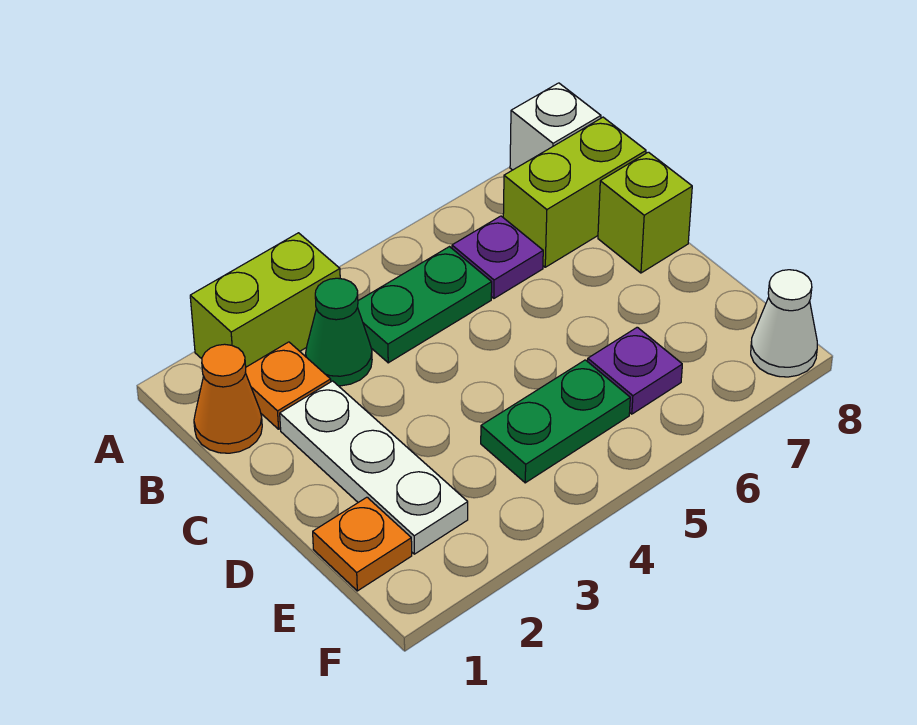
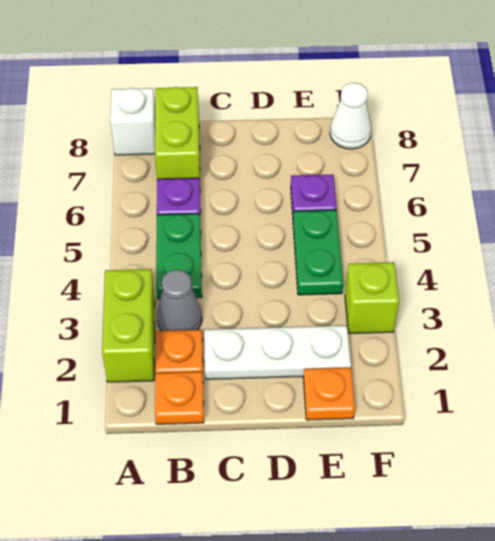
orange 1x1 cone [194,344,262,453] -> orange 1x1 plate [155,372,204,424]
green 1x1 cone [306,278,372,386] -> grey 1x1 cone [156,270,202,331]
lime 1x1 brick [598,152,692,273] -> lime 1x1 brick moved to [345,262,399,333]

